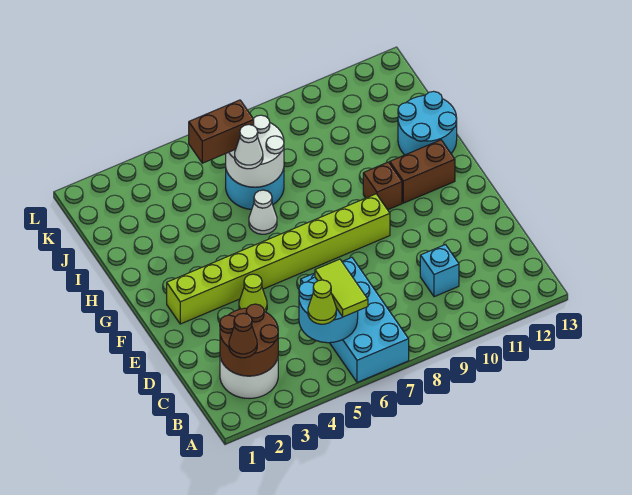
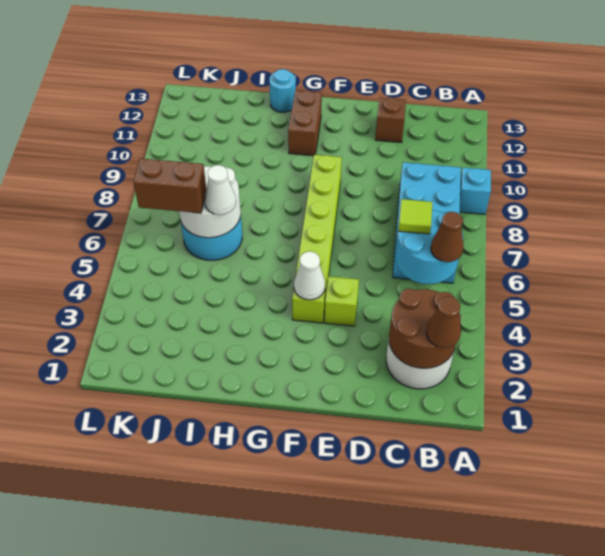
cyan 2x4 brick [301,258,409,382] -> cyan 2x4 brick turned to [393,162,461,283]
lime 1x1 cone [308,280,336,324] -> brown 1x1 cone [431,212,464,262]
lime 1x2 tile [315,259,368,317] -> lime 1x1 tile [398,199,432,234]
cyan 1x1 brick [420,245,459,297] -> cyan 1x1 brick moved to [460,168,491,214]
lime 1x1 cone [239,274,267,312] -> lime 1x1 brick [324,276,359,326]
lime 1x8 brick [167,194,390,324] -> lime 1x6 brick [292,154,342,323]
brown 1x1 brick [363,162,402,210] -> brown 1x1 brick moved to [375,97,406,143]
white 1x1 cone [249,190,277,234] -> white 1x1 cone moved to [294,251,325,300]
cyan 2x2 round brick [398,91,457,155] -> cyan 1x1 round brick [269,69,296,112]
brown 1x2 brick [189,100,254,163] -> brown 1x2 brick turned to [133,158,206,213]

